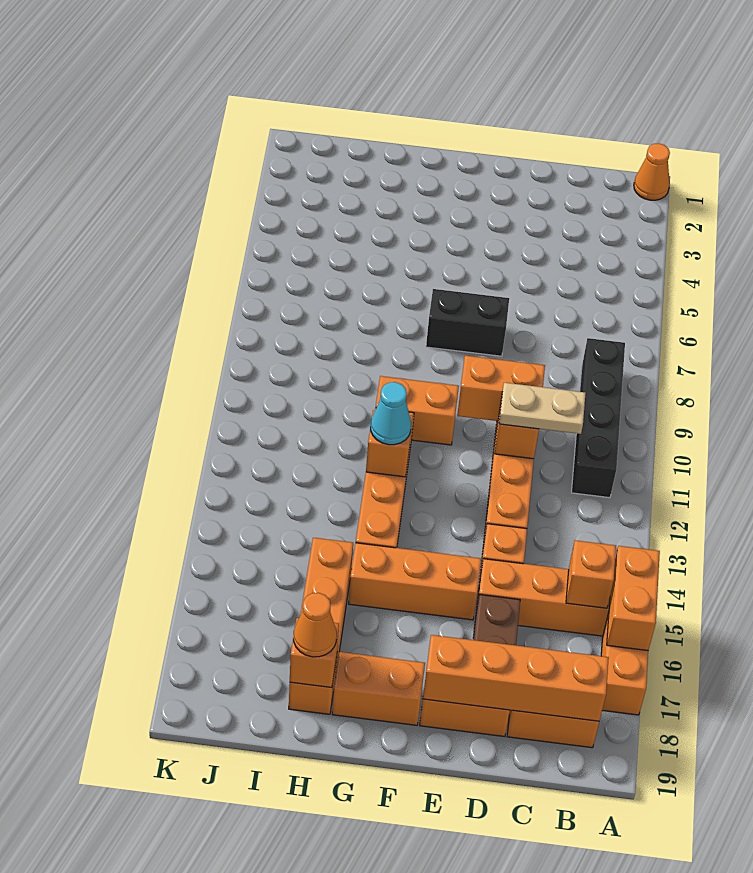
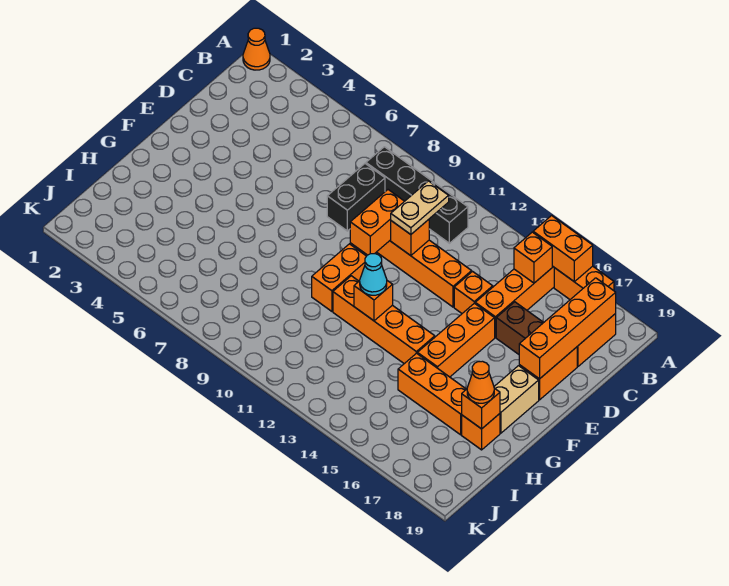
black 1x2 brick [426,289,509,356] -> black 1x2 brick moved to [327,164,385,231]
orange 1x2 brick [332,652,425,725] -> tan 1x2 brick [494,366,539,433]

